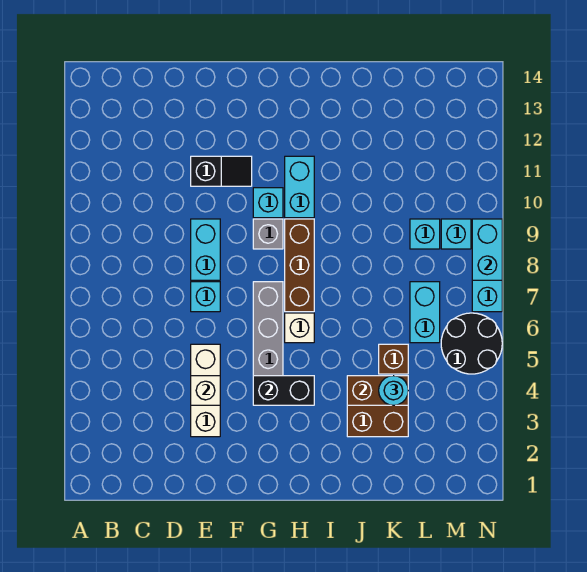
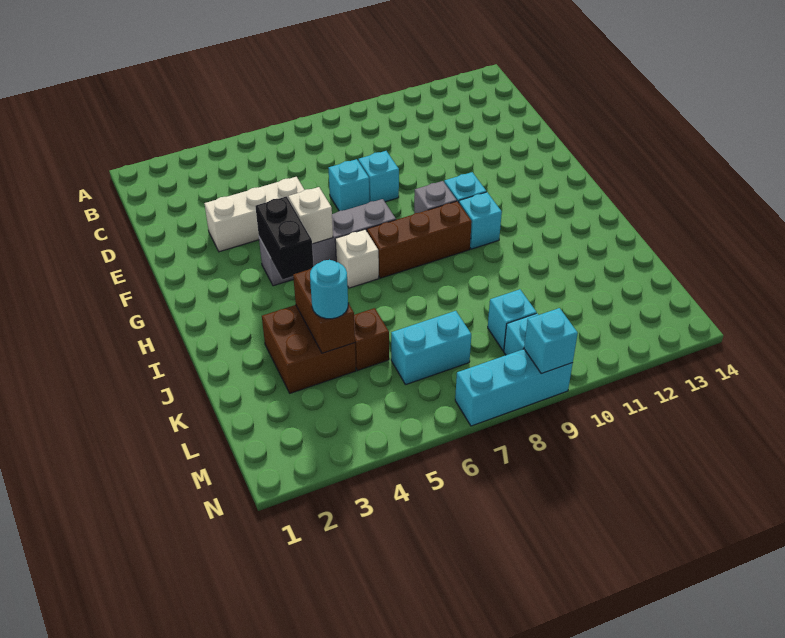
white 1x1 brick [191,376,220,405] -> white 1x1 brick moved to [288,187,333,244]
cyan 1x2 brick [191,219,220,280] -> cyan 1x1 brick [358,151,399,202]
black 1x2 slope [191,156,252,186] -> none
cyan 1x2 brick [285,156,314,218] -> cyan 1x1 brick [459,192,502,249]
black 2x2 round brick [441,313,502,374] -> none
cyan 1x2 brick [472,219,502,280] -> cyan 1x1 brick [524,308,578,374]

